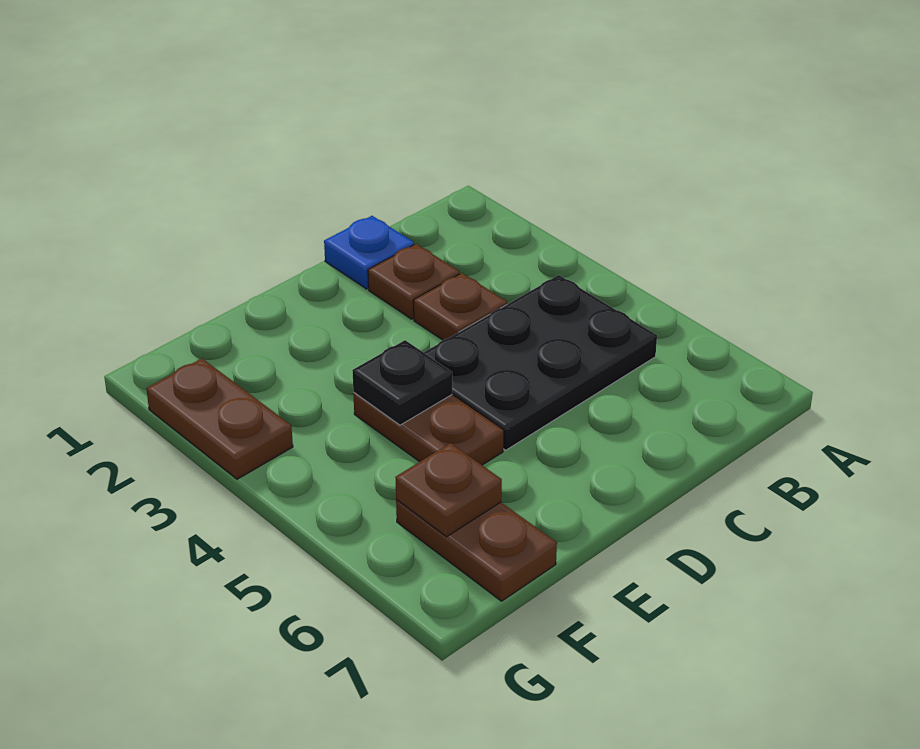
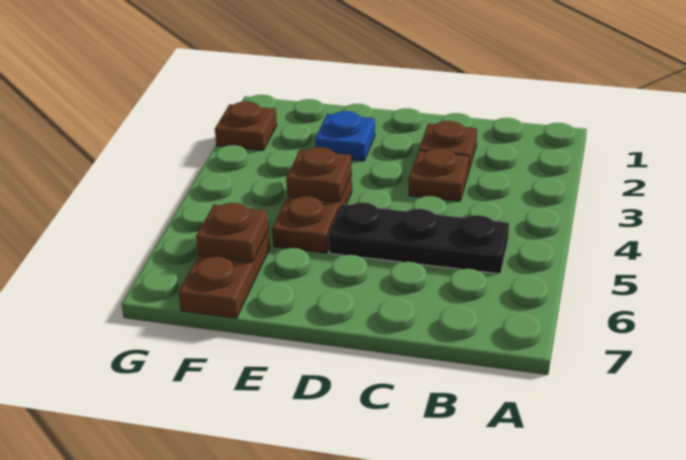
black 2x3 plate [424,275,657,450] -> black 1x3 plate [329,202,509,274]
blue 1x1 plate [324,216,414,289] -> blue 1x1 plate moved to [315,111,375,161]
black 1x1 plate [352,340,452,425] -> brown 1x1 plate [286,147,352,202]
brown 1x2 plate [146,359,293,479] -> brown 1x1 plate [215,101,277,151]

